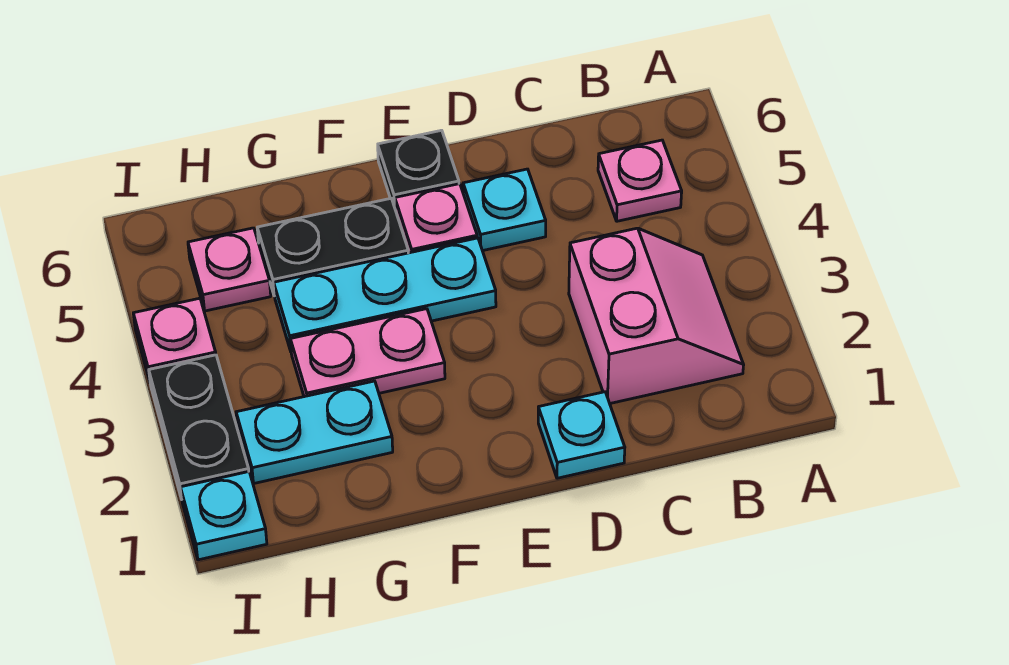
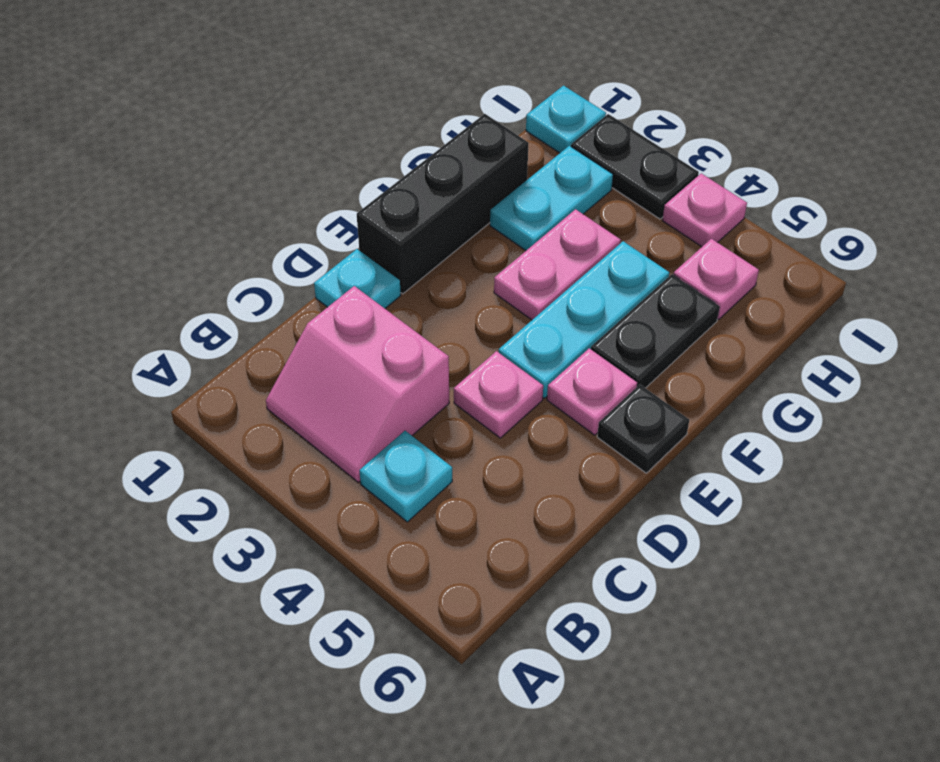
pink 1x1 plate [598,140,682,221] -> pink 1x1 plate moved to [454,351,543,438]
cyan 1x1 plate [463,169,546,251] -> cyan 1x1 plate moved to [359,431,452,522]
none -> black 1x3 brick [357,114,528,294]

